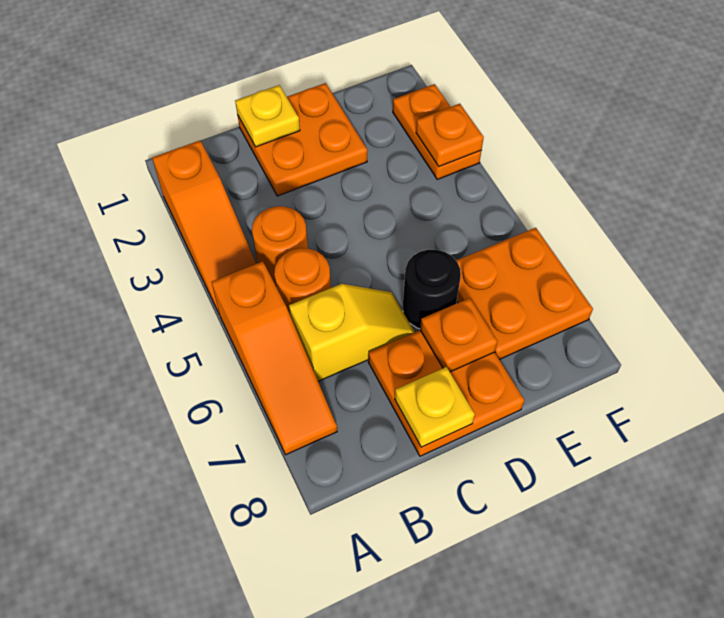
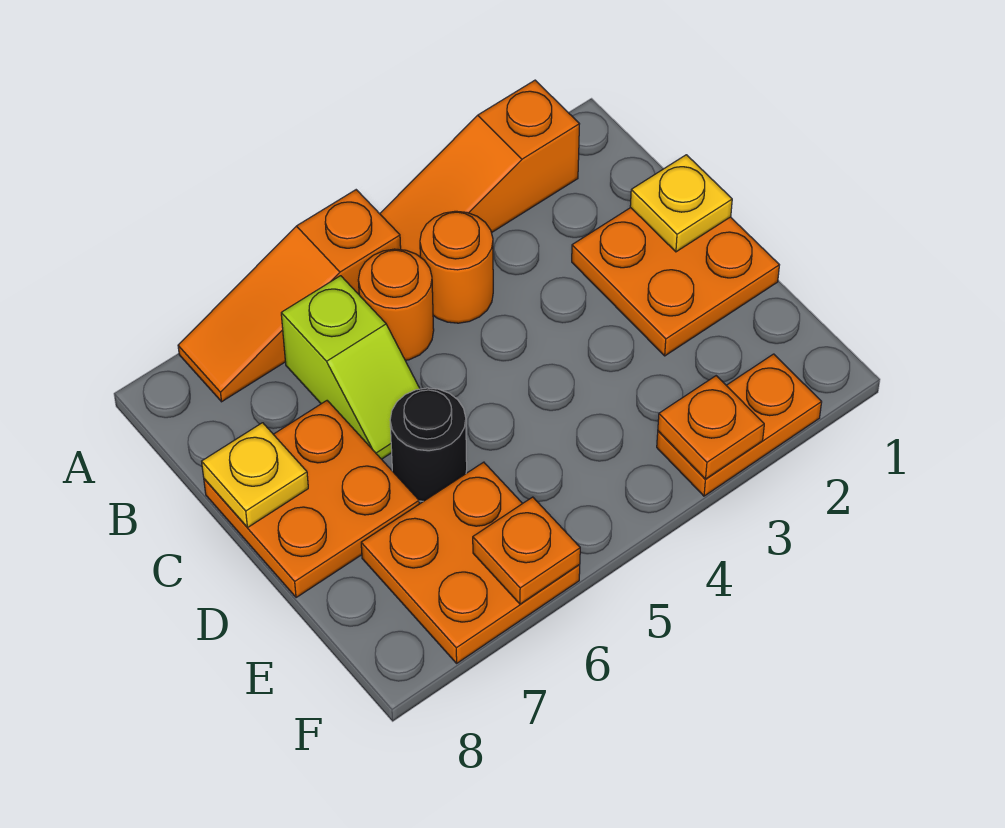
yellow 1x2 slope [289,284,415,381] -> lime 1x2 slope [281,276,420,459]
orange 1x1 plate [420,298,497,372] -> orange 1x1 plate moved to [473,497,580,604]

